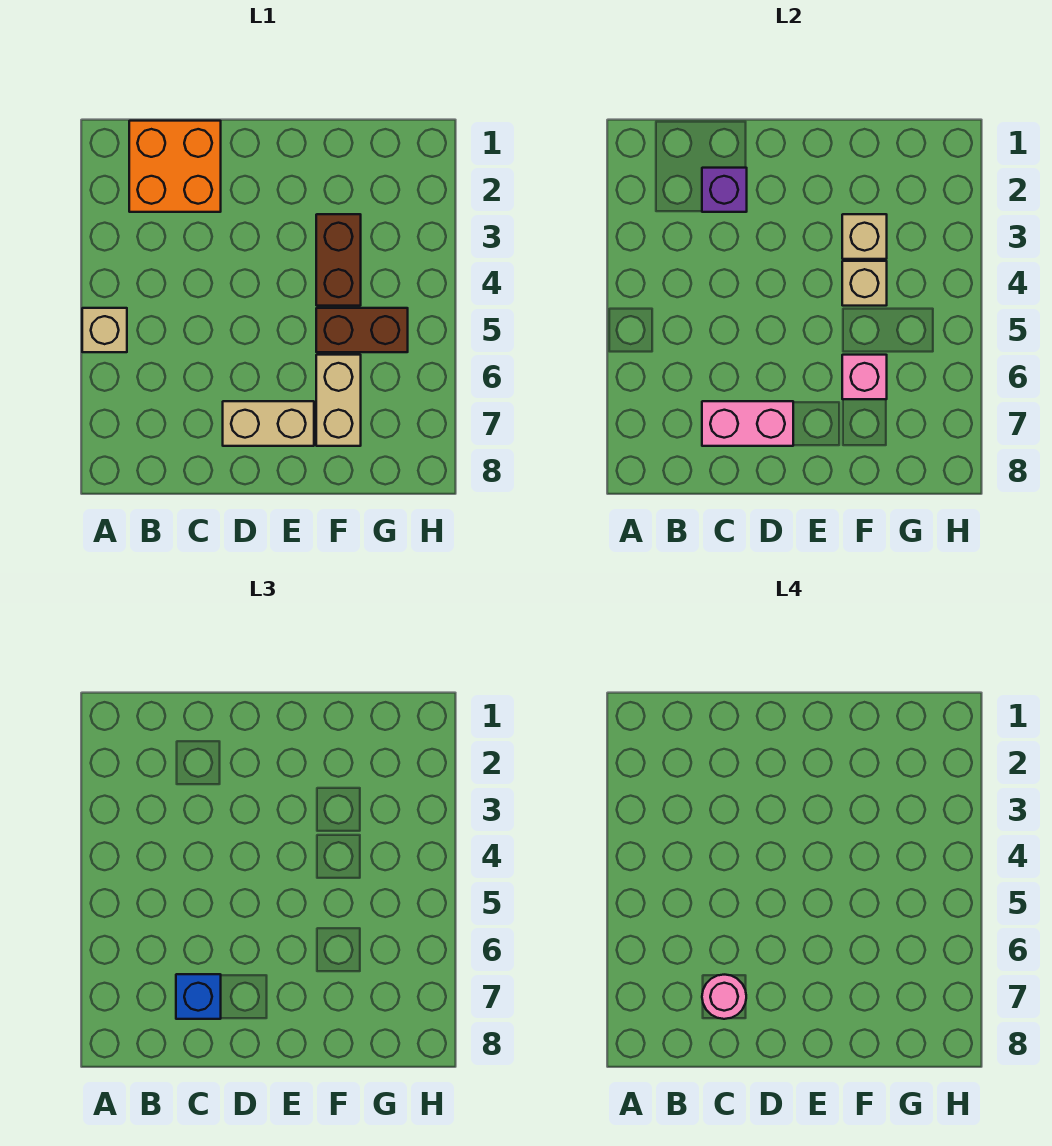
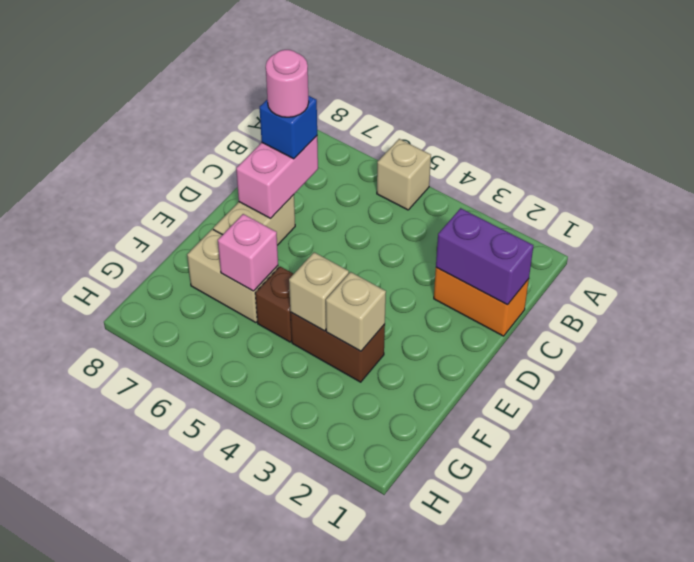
orange 2x2 brick [129,121,221,212] -> orange 1x2 brick [434,268,529,336]
purple 1x1 brick [702,168,747,212] -> purple 1x2 brick [436,208,533,305]
brown 1x2 brick [316,308,408,352] -> brown 1x1 brick [255,267,293,342]

